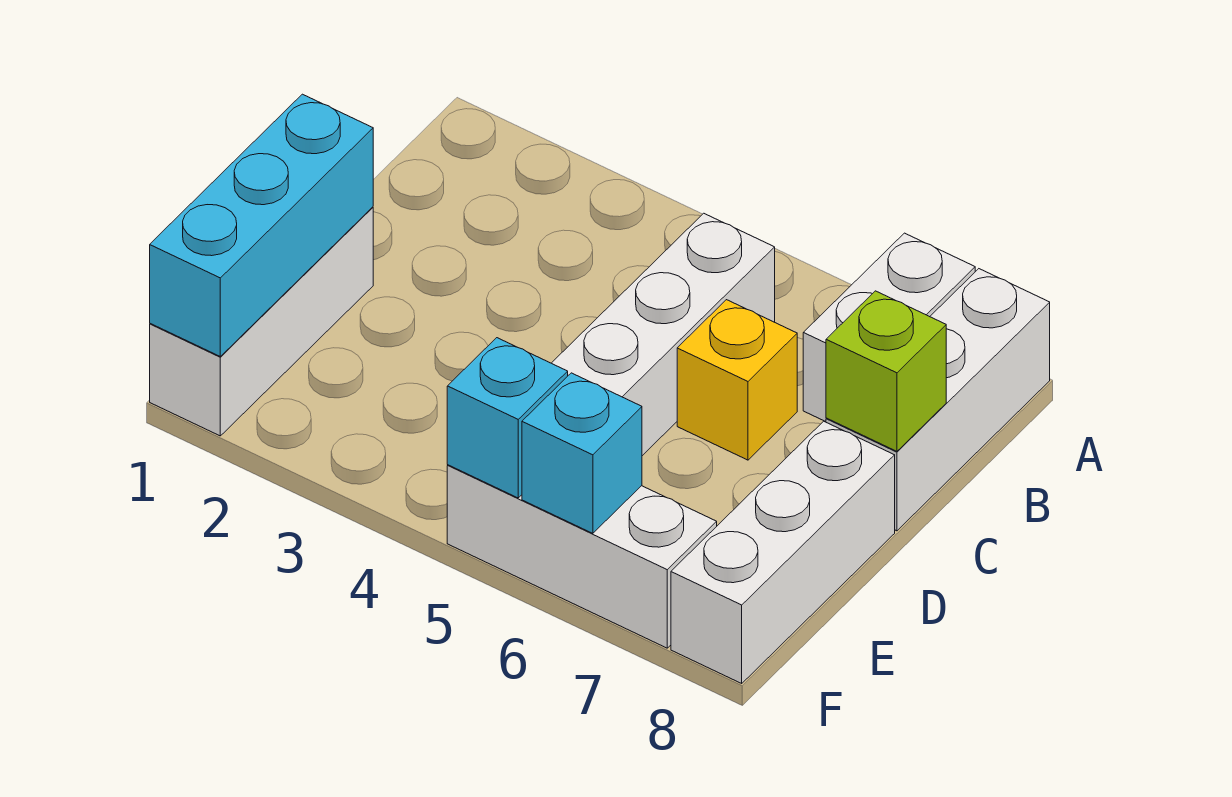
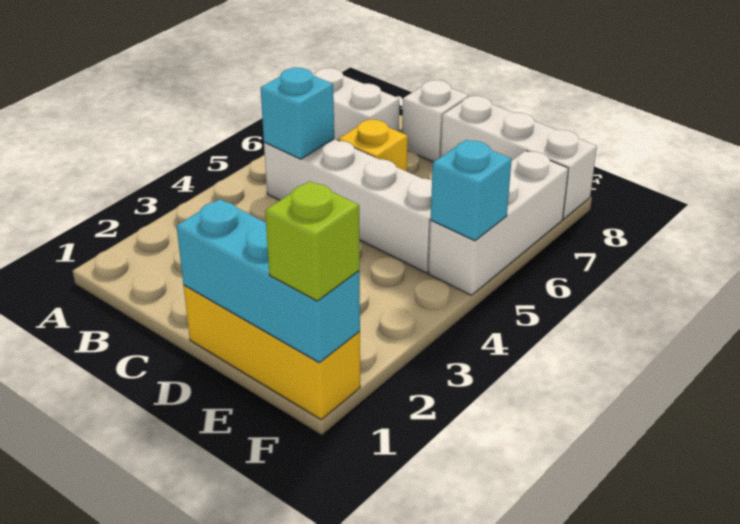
white 1x3 brick [826,269,1050,531] -> white 1x1 brick [402,80,469,162]
lime 1x1 brick [826,291,946,451] -> lime 1x1 brick moved to [265,181,360,301]
white 1x3 brick [150,207,373,436] -> yellow 1x3 brick [184,285,360,419]
cyan 1x1 brick [522,373,642,533] -> cyan 1x1 brick moved to [261,68,334,159]

